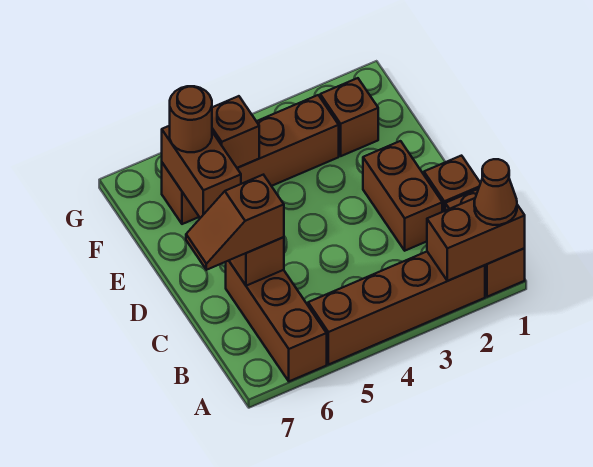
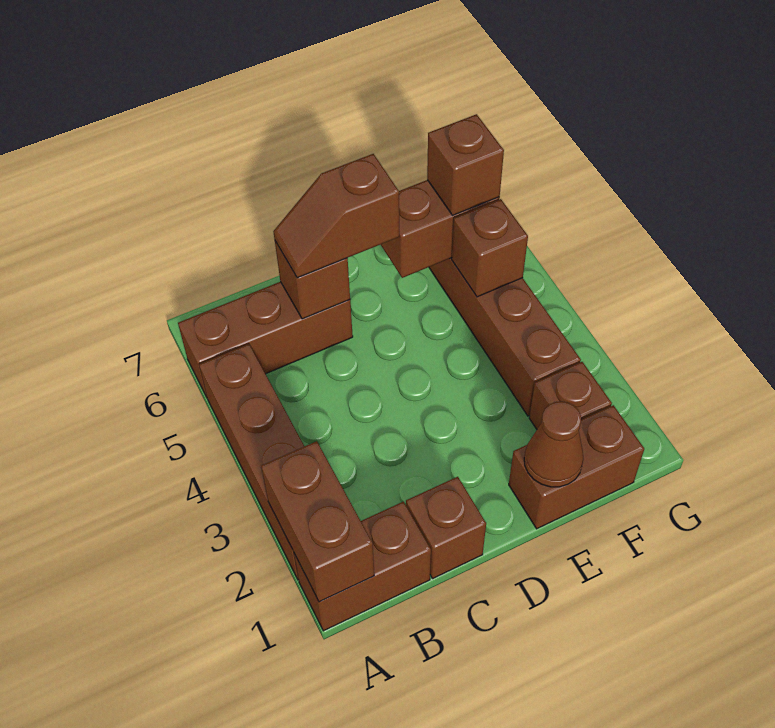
brown 1x1 cone [474,159,517,225] -> brown 1x1 cone moved to [524,401,583,487]
brown 1x2 brick [363,141,442,251] -> brown 1x2 brick moved to [509,405,644,529]
brown 1x2 slope [186,175,284,270] -> brown 1x2 slope turned to [273,154,399,278]
brown 1x1 round brick [170,86,212,152] -> brown 1x1 brick [427,114,504,215]

